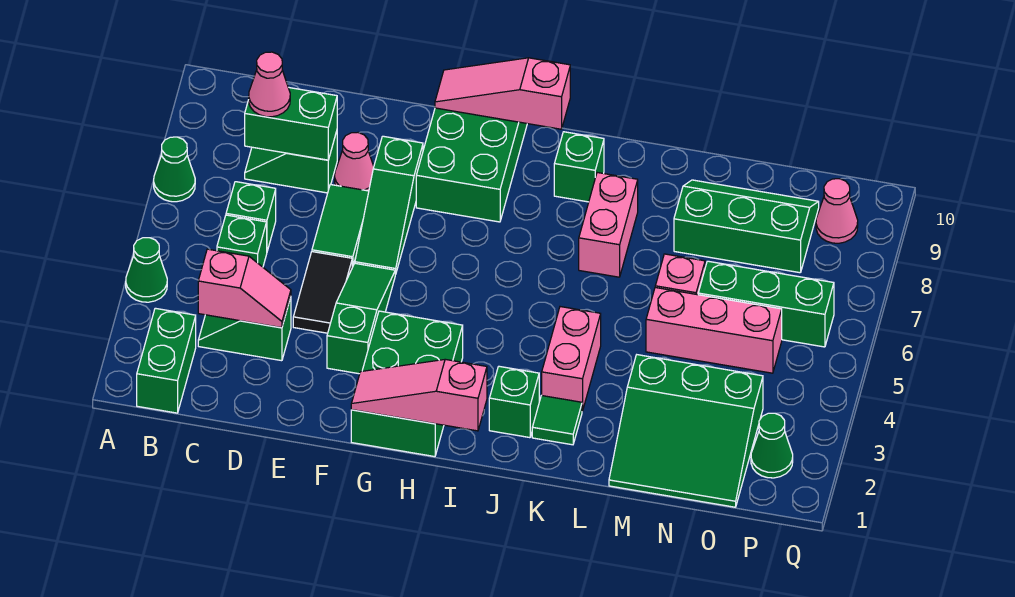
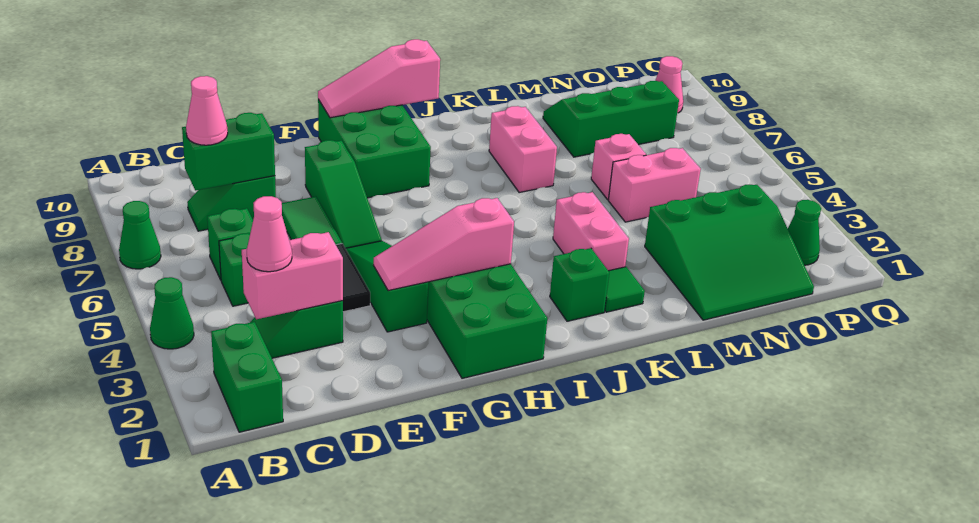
pink 1x2 slope [198,249,291,328] -> pink 1x2 brick [242,232,343,319]
pink 1x1 cone [335,133,374,191] -> pink 1x1 cone moved to [247,196,292,272]
pink 1x3 slope [351,359,487,431] -> pink 1x3 slope moved to [373,198,514,291]
green 1x1 brick [554,132,604,202] -> none
pink 1x3 brick [646,288,782,373] -> pink 1x2 brick [608,148,701,222]
green 1x3 brick [698,261,834,347] -> none

